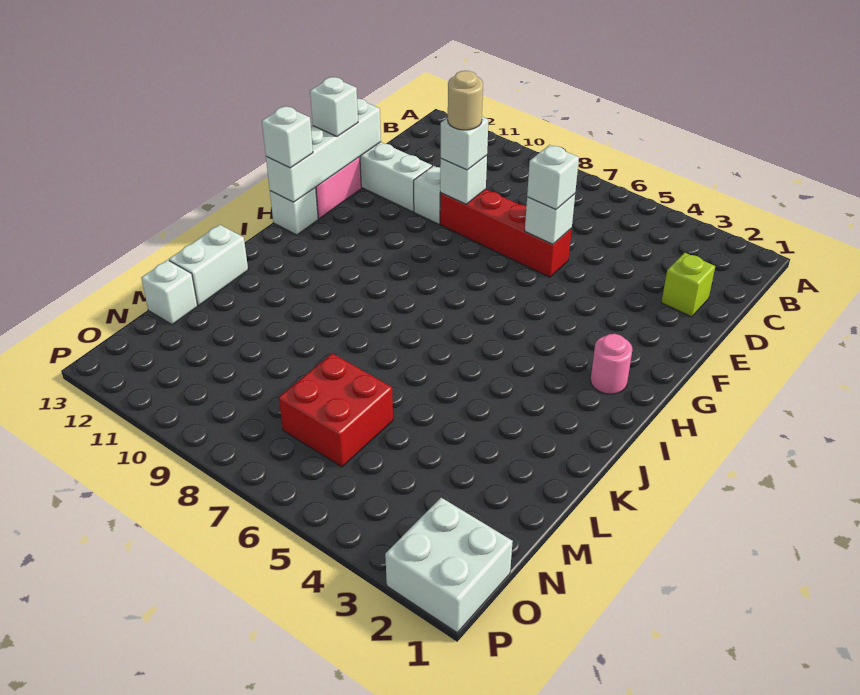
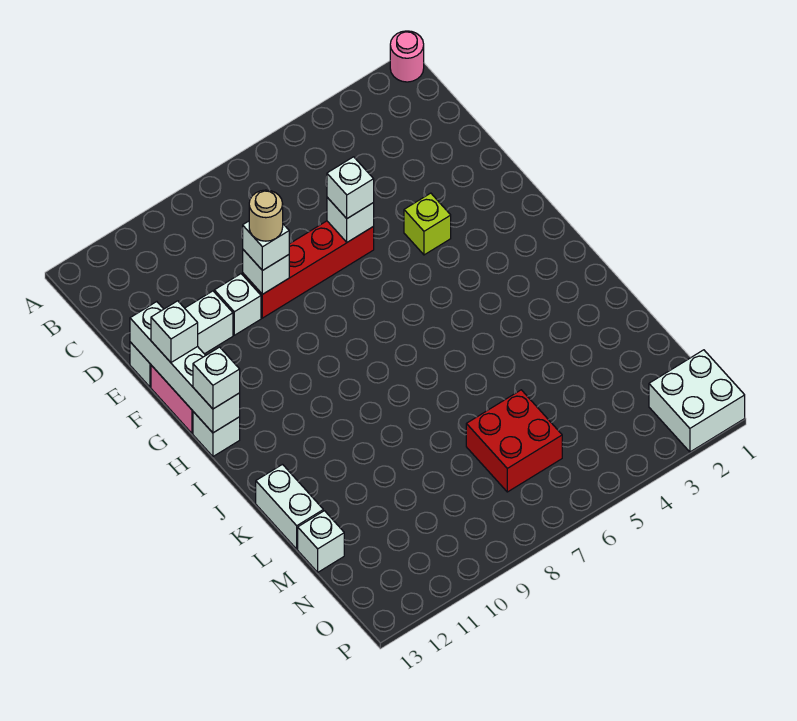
lime 1x1 brick [661,253,715,317] -> lime 1x1 brick moved to [404,193,451,255]
pink 1x1 round brick [590,334,632,394] -> pink 1x1 round brick moved to [390,31,424,82]

